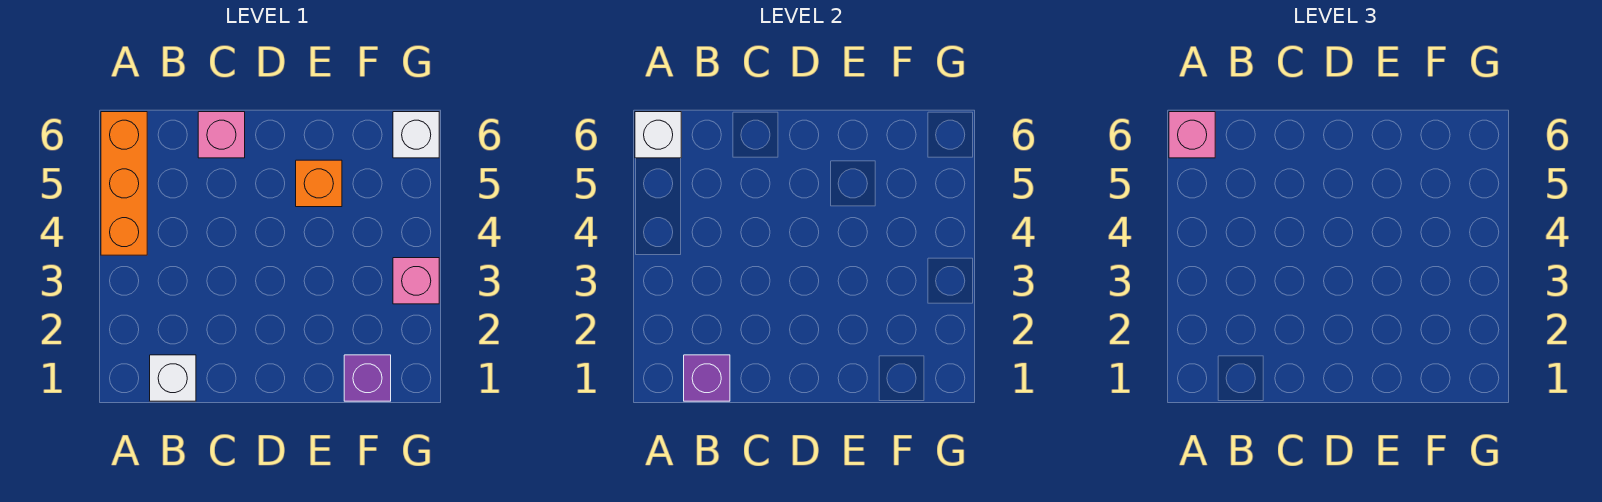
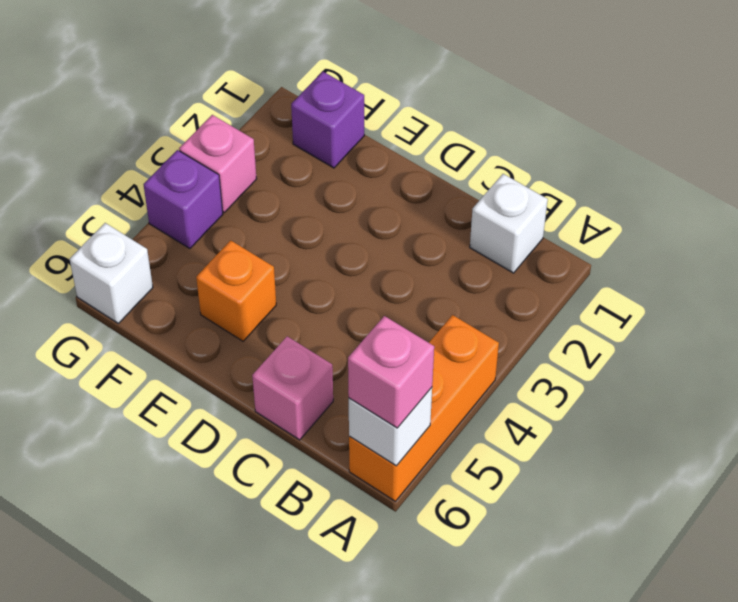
purple 1x1 brick [684,355,730,401] -> purple 1x1 brick moved to [143,150,223,249]

